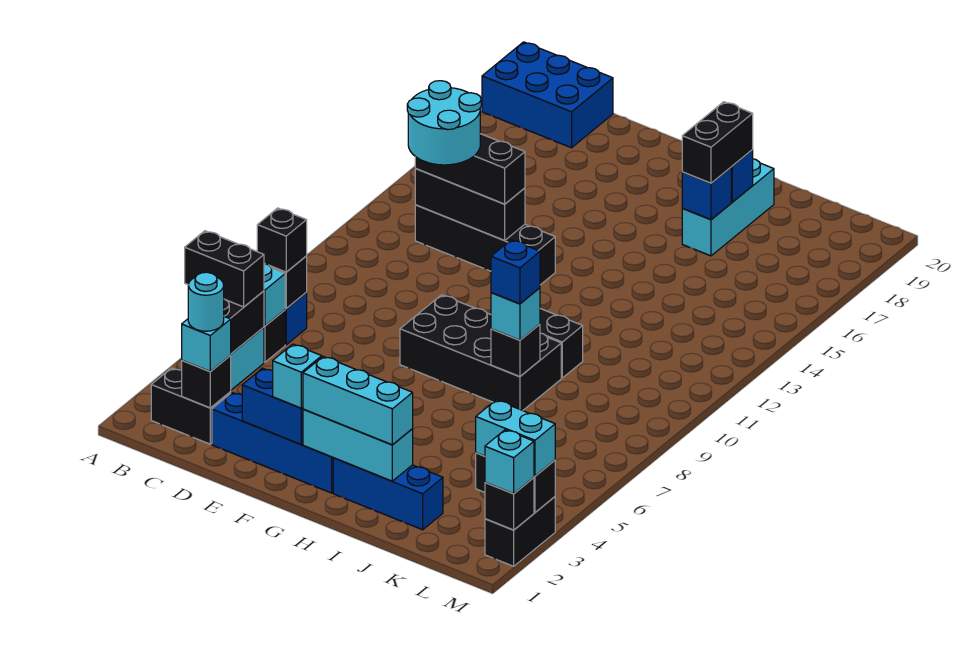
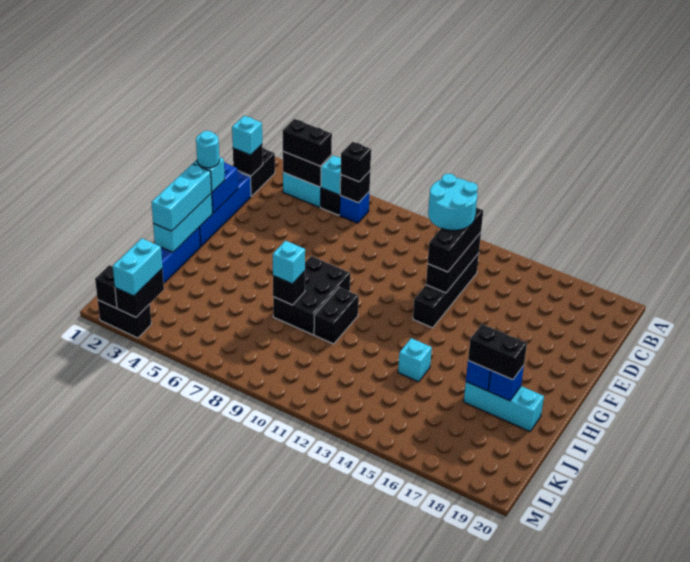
black 1x2 brick [185,231,264,307] -> black 1x2 brick turned to [283,119,332,166]
blue 2x3 brick [482,42,613,148] -> none
cyan 1x1 round brick [188,272,224,331] -> cyan 1x1 round brick moved to [196,131,219,168]
black 2x4 brick [400,295,561,411] -> black 2x3 brick [273,256,350,335]
blue 1x1 brick [491,240,540,304] -> none
cyan 1x1 brick [485,430,534,494] -> cyan 1x1 brick moved to [398,338,432,382]

